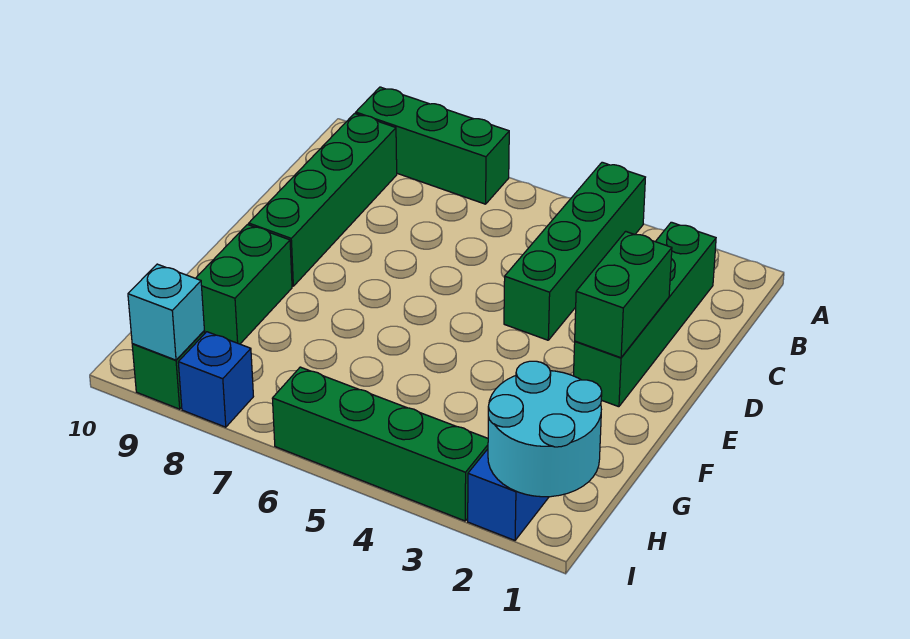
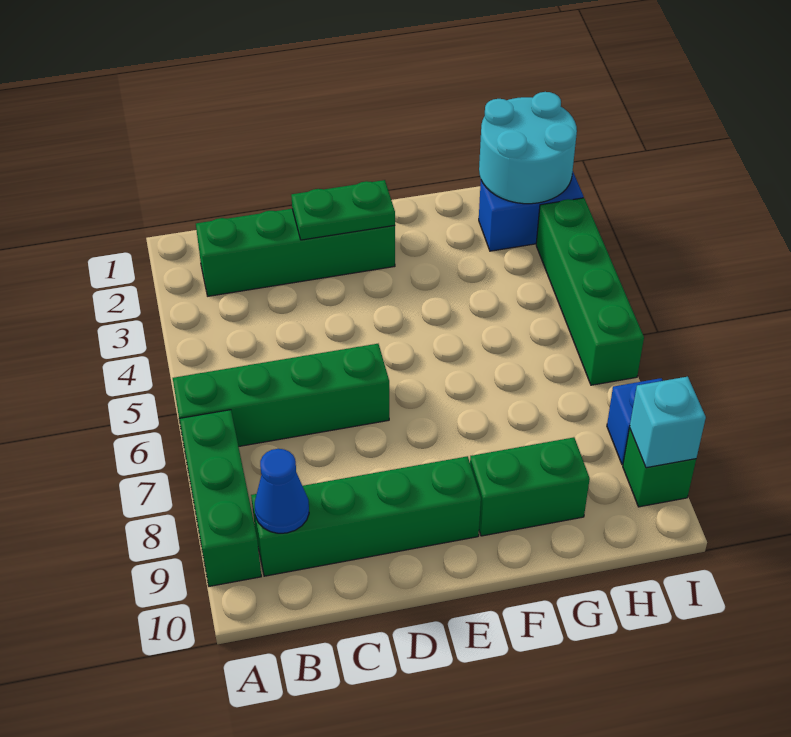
green 1x4 brick [504,162,645,340] -> green 1x4 brick moved to [173,344,389,447]
none -> blue 1x1 cone [255,449,309,533]
green 1x2 brick [575,231,672,358] -> green 1x2 plate [291,180,395,240]

